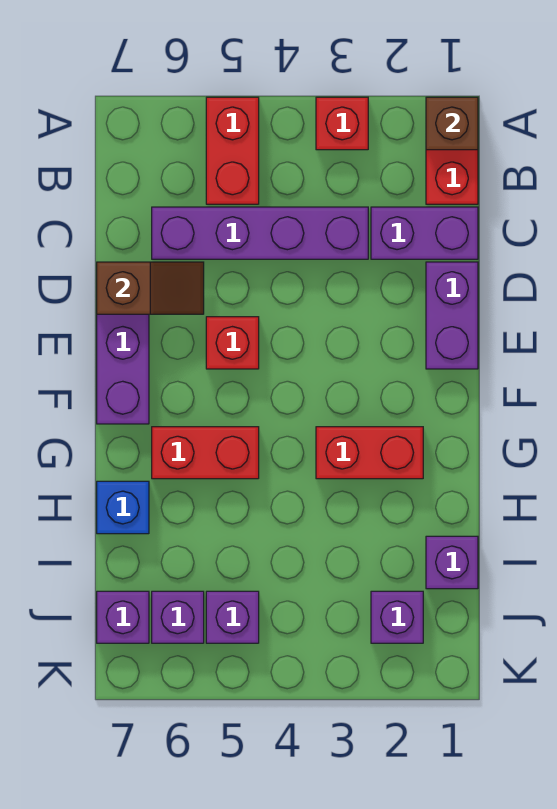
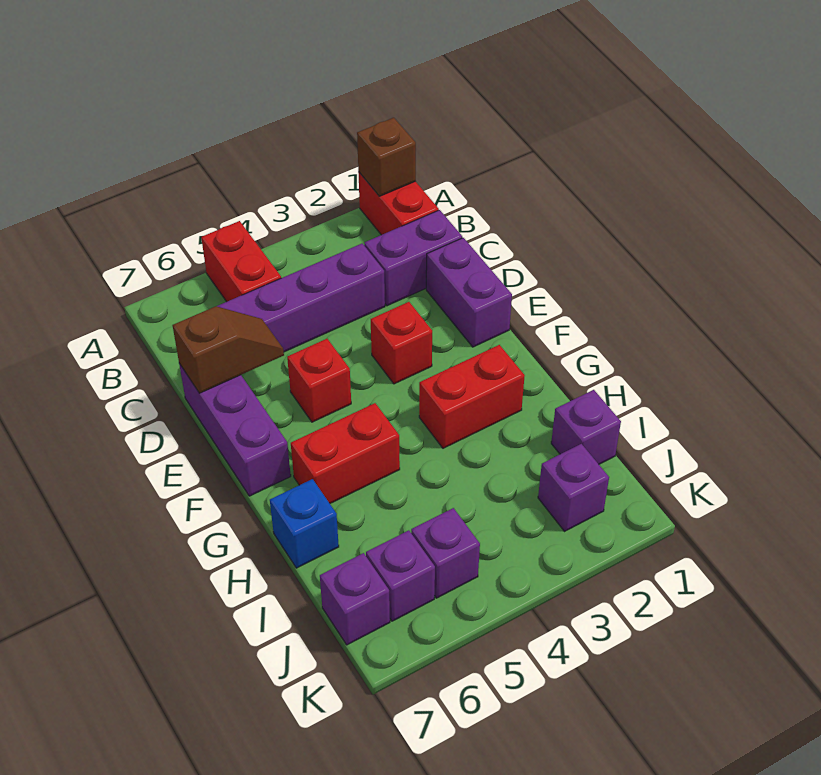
red 1x1 brick [316,97,368,150] -> red 1x1 brick moved to [371,302,432,384]

